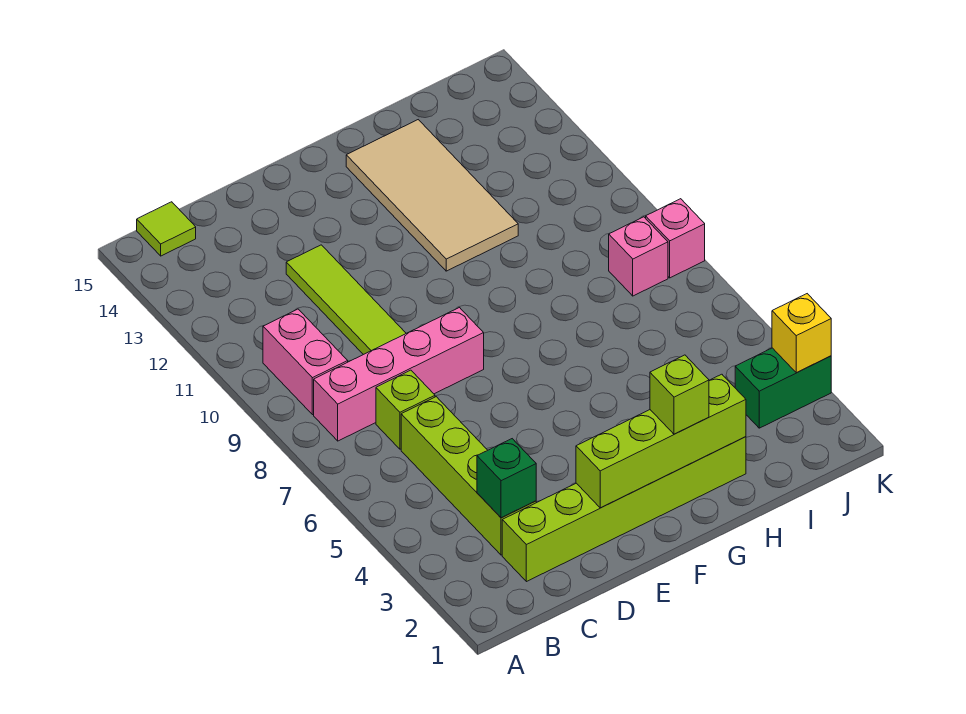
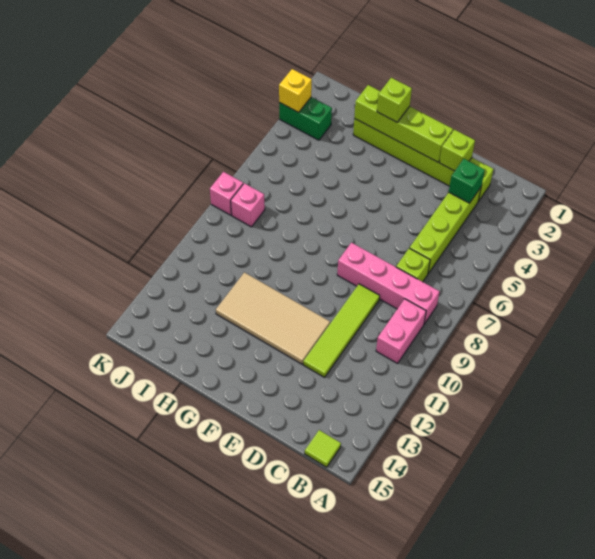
none -> lime 1x1 brick [439,130,475,171]
tan 2x4 tile [346,120,518,271] -> tan 2x4 tile turned to [216,272,330,364]

